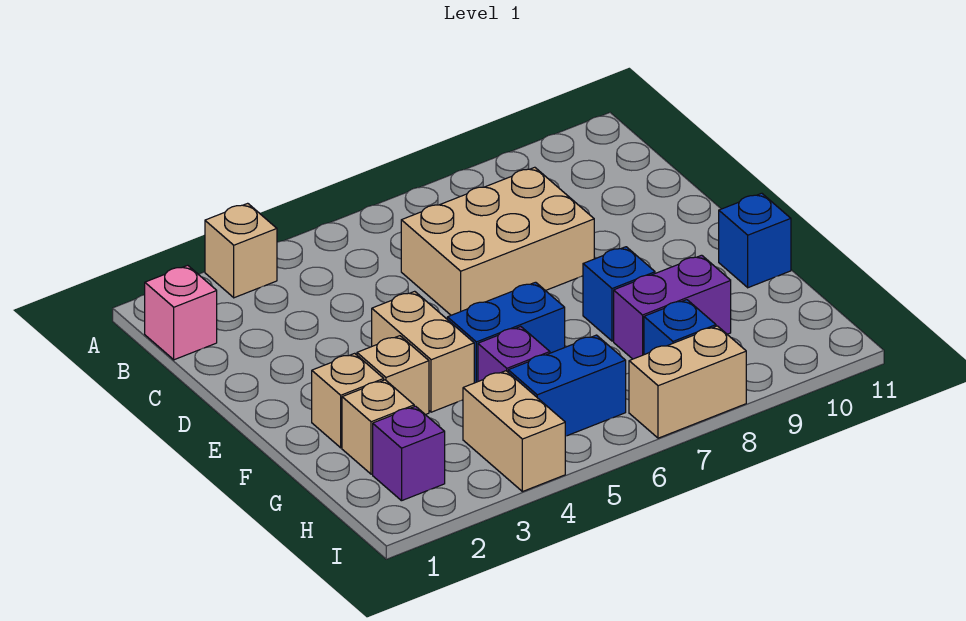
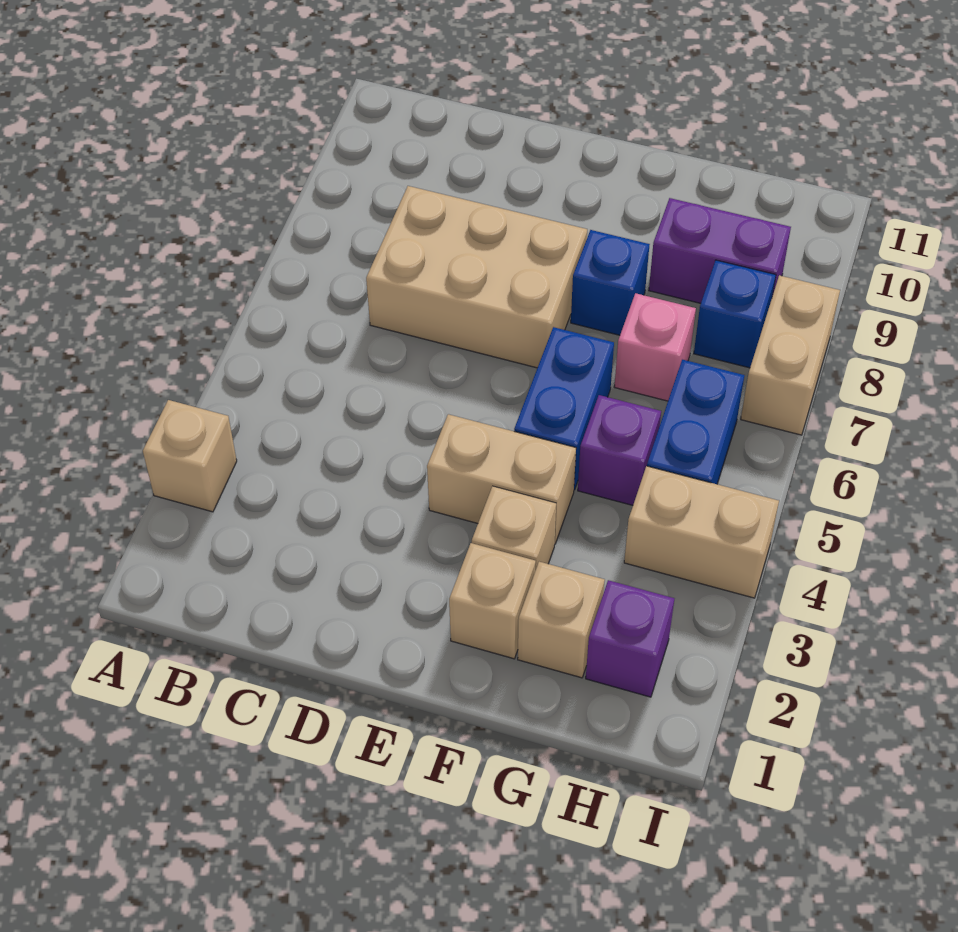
pink 1x1 brick [145,265,217,360] -> pink 1x1 brick moved to [615,293,696,401]
tan 2x3 brick [401,167,594,315] -> tan 2x3 brick turned to [366,186,587,368]
blue 1x1 brick [719,193,791,288] -> none
purple 1x2 brick [614,255,731,359] -> purple 1x2 brick turned to [649,198,791,303]

